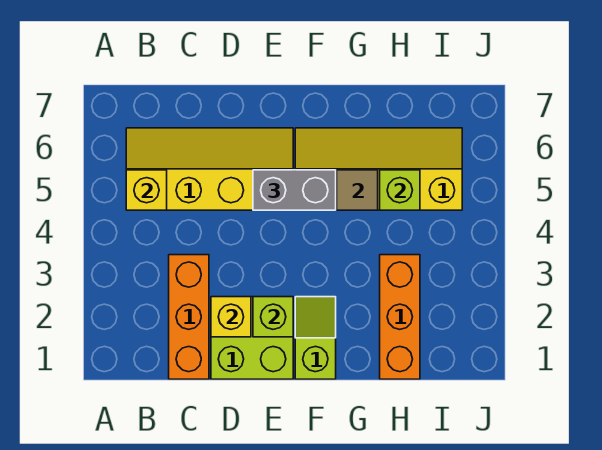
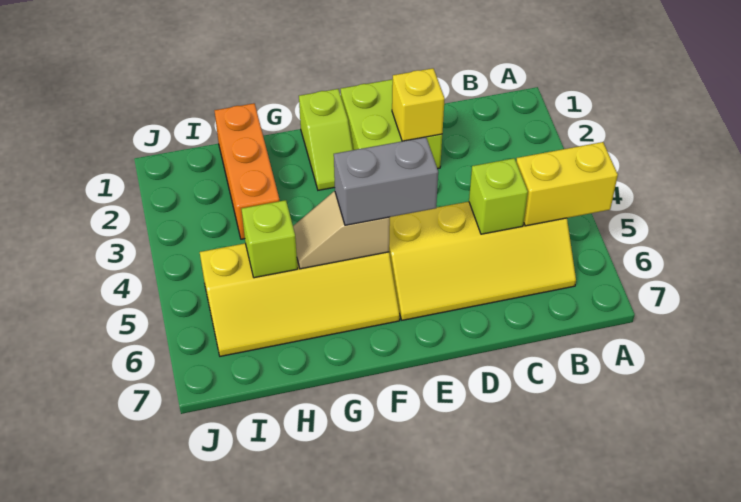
yellow 1x1 brick [126,170,167,210] -> yellow 1x2 brick [516,142,618,226]
orange 1x3 brick [169,255,209,379] -> none
lime 1x1 brick [253,297,293,337] -> lime 1x1 brick moved to [469,158,528,234]

